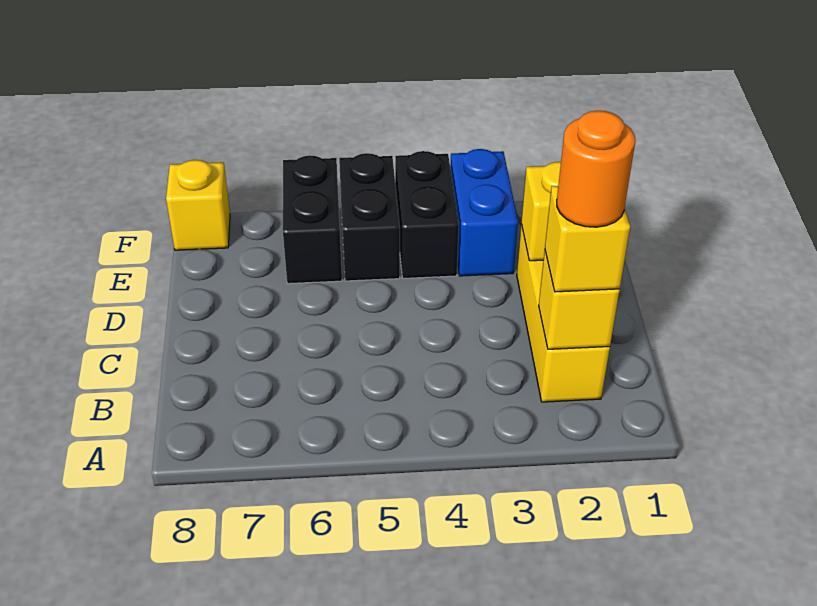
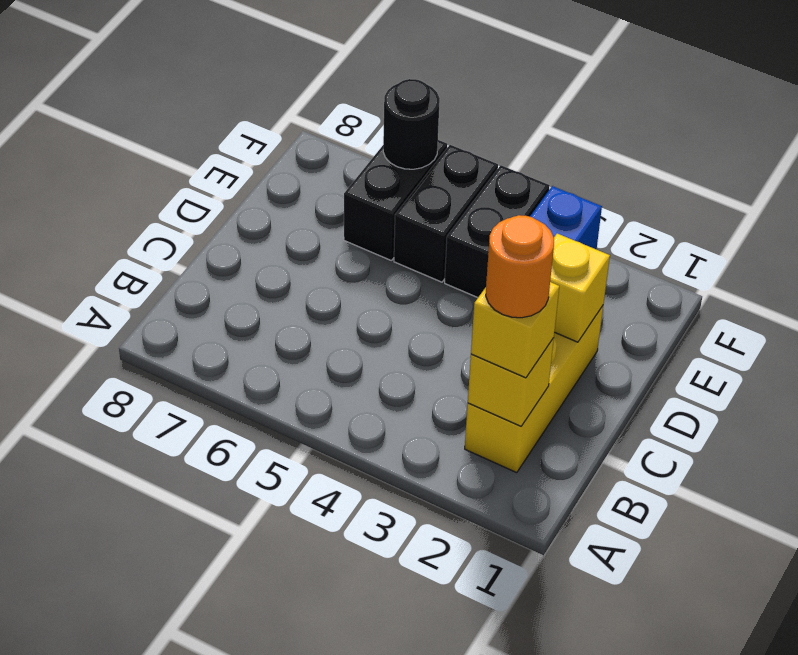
none -> black 1x1 round brick [383,79,440,169]
yellow 1x1 brick [166,160,230,250] -> none

